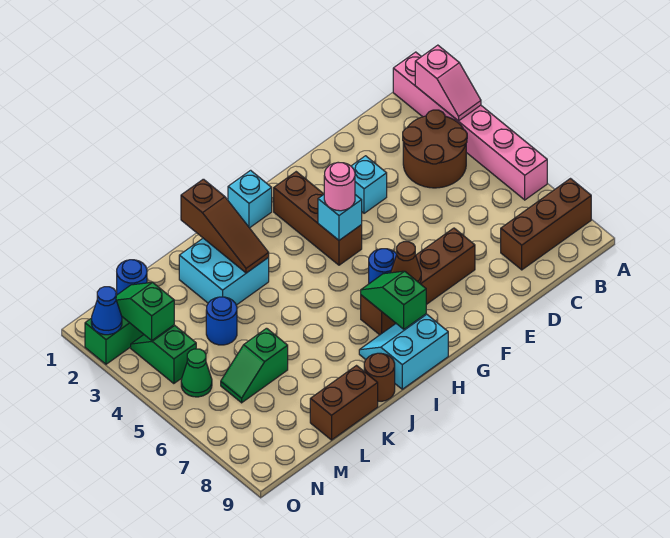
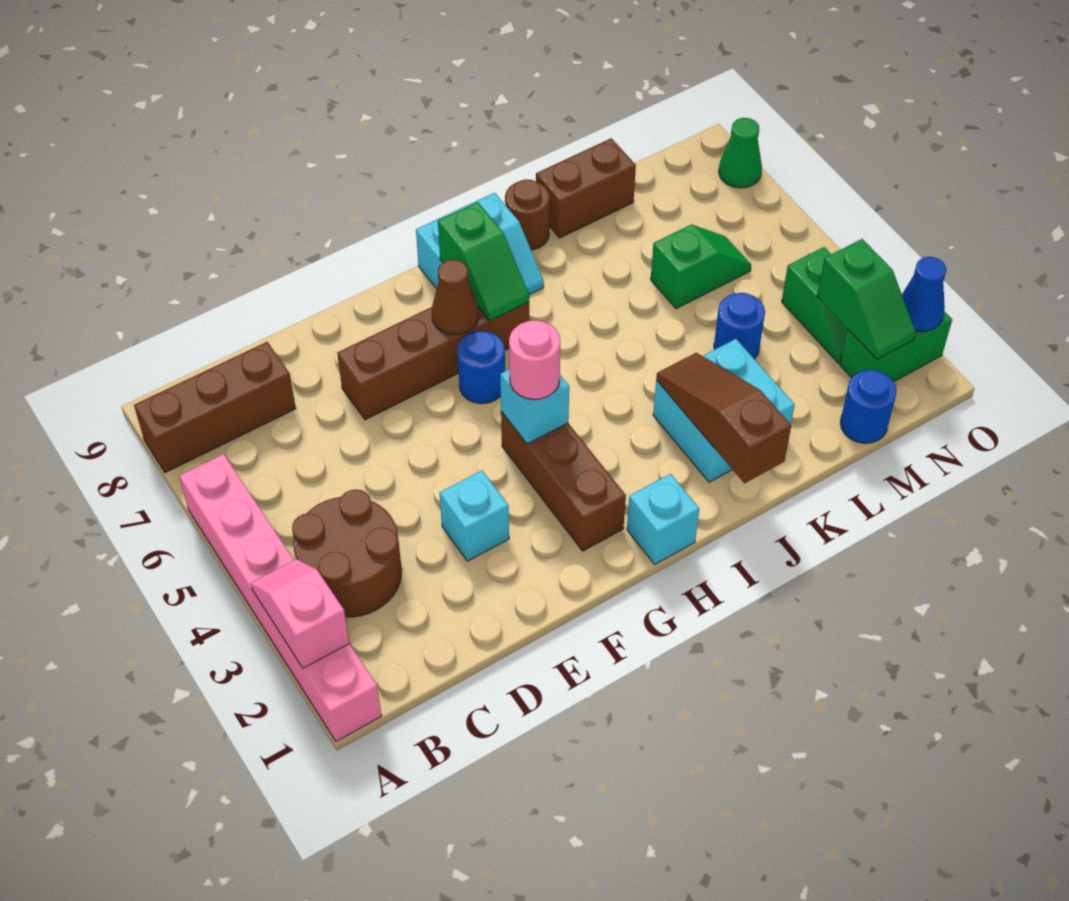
green 1x1 cone [181,349,212,397] -> green 1x1 cone moved to [719,118,762,188]

